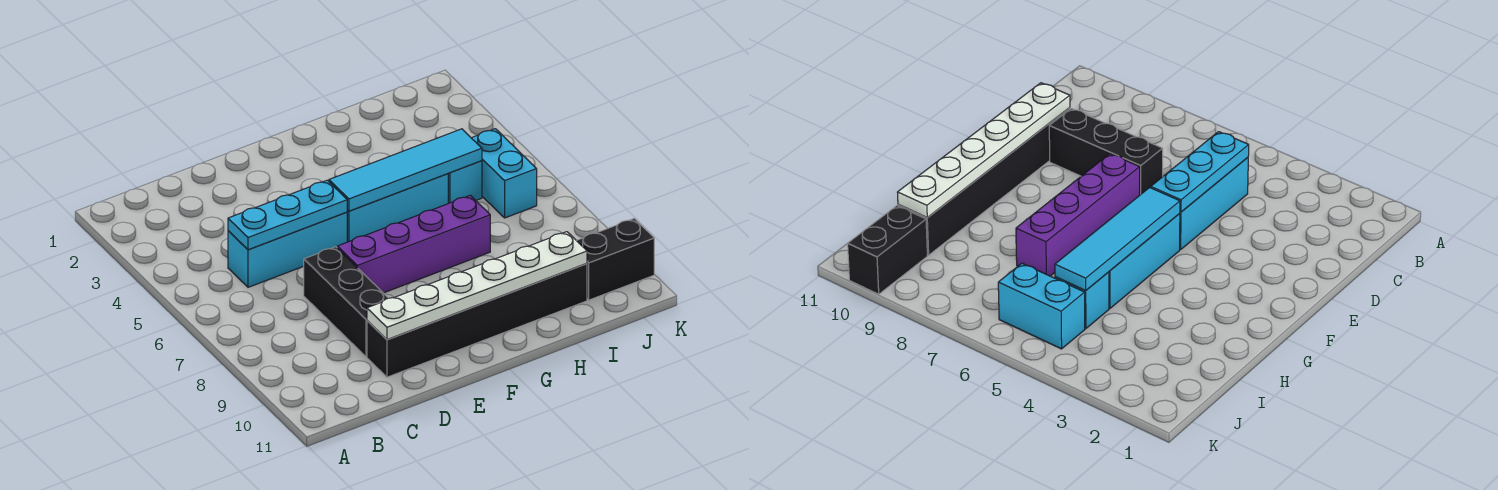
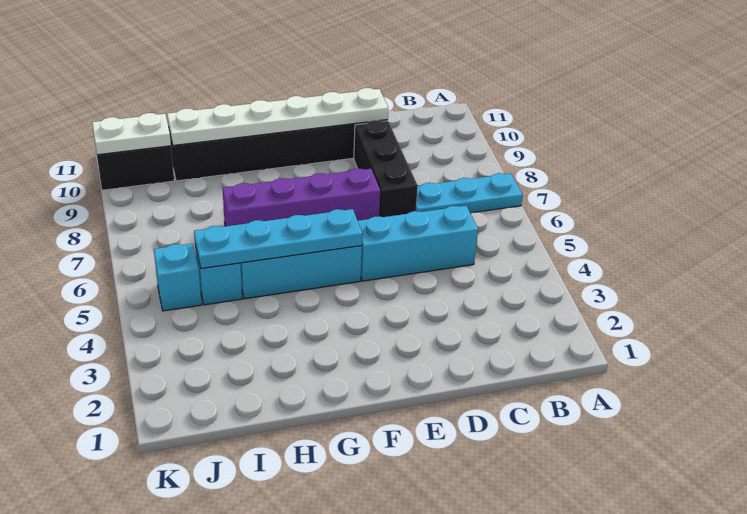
cyan 1x3 plate [228,180,347,250] -> cyan 1x3 plate moved to [416,173,523,213]
cyan 1x4 tile [329,129,482,211] -> cyan 1x4 plate [194,209,362,268]
cyan 1x2 brick [472,129,537,218] -> cyan 1x1 brick [154,244,202,311]
none -> white 1x2 plate [92,113,171,155]

